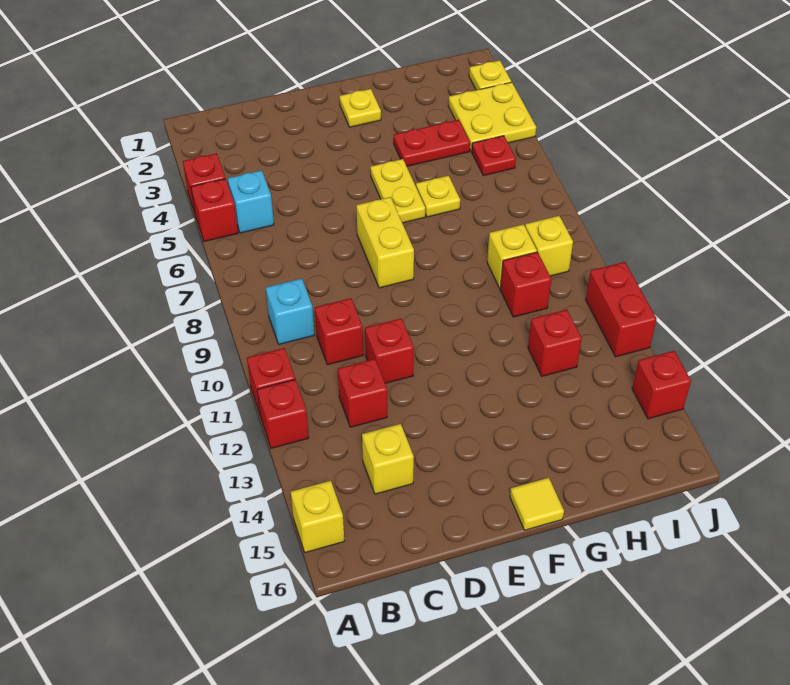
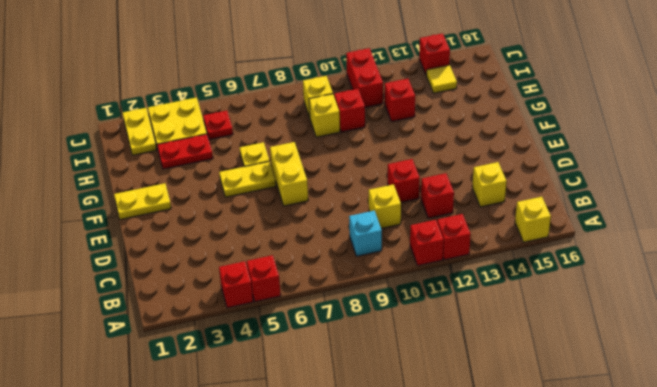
cyan 1x1 brick [228,170,274,233] -> none
red 1x1 brick [315,298,363,365] -> yellow 1x1 brick [369,184,401,228]
yellow 1x2 brick [356,197,414,288] -> yellow 1x2 brick turned to [270,142,308,206]
yellow 1x1 plate [340,89,381,127] -> yellow 1x2 plate [114,183,171,220]
yellow 1x1 tile [510,478,564,530] -> yellow 1x1 tile moved to [426,65,457,93]
red 1x2 plate [394,120,470,166] -> red 1x2 plate turned to [157,134,213,169]
yellow 1x1 plate [469,60,511,90] -> yellow 1x2 plate [123,108,157,155]
red 1x2 brick [586,262,656,357] -> red 1x2 brick turned to [346,48,383,107]

